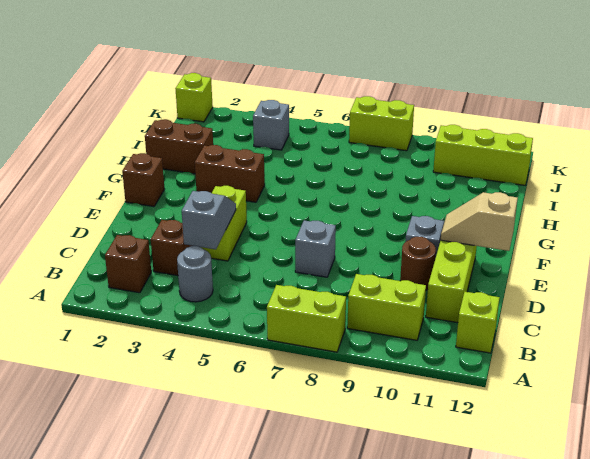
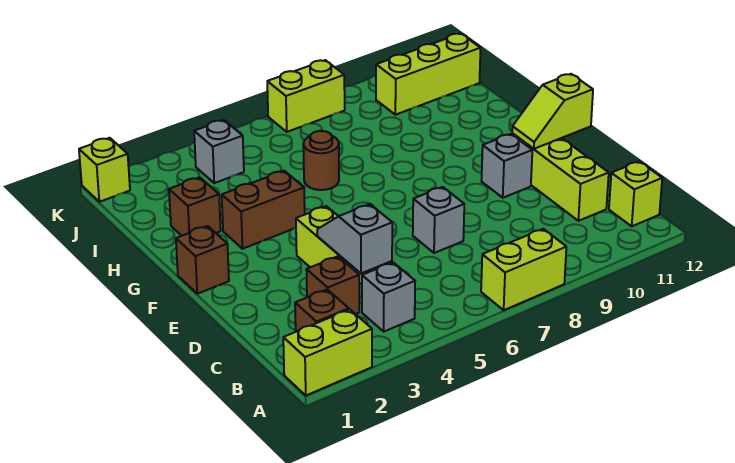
grey 1x1 round brick [177,246,213,302] -> grey 1x1 brick [362,262,415,331]
lime 1x2 brick [347,274,426,340] -> lime 1x2 brick moved to [283,309,372,395]
brown 1x1 round brick [400,237,436,290] -> brown 1x1 round brick moved to [303,131,339,190]
tan 1x2 slope [441,192,518,251] -> lime 1x2 slope [512,74,593,149]
brown 1x2 brick [145,119,213,174] -> brown 1x1 brick [169,177,221,236]

